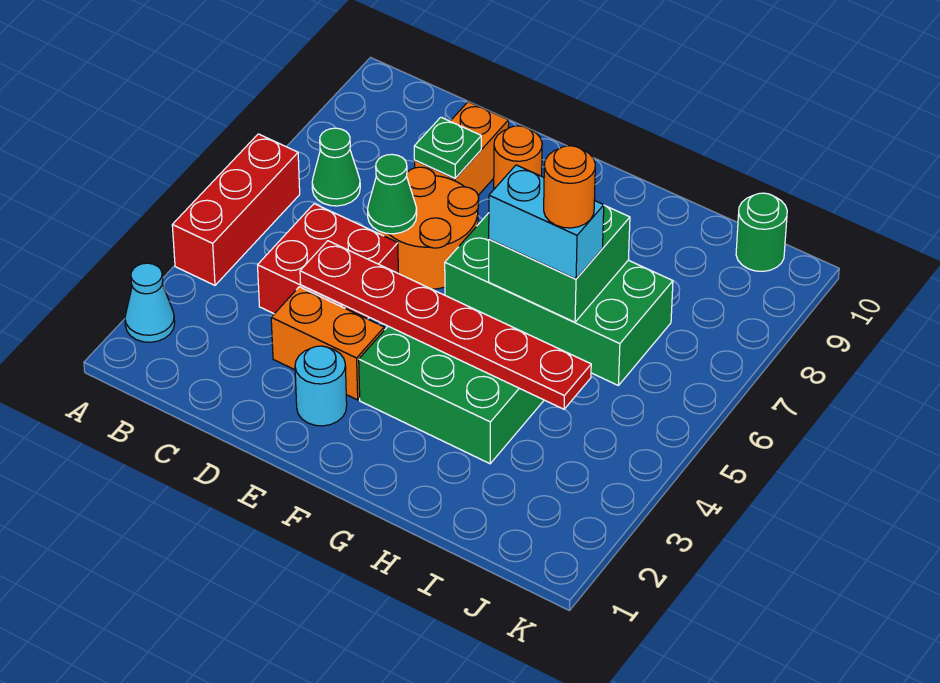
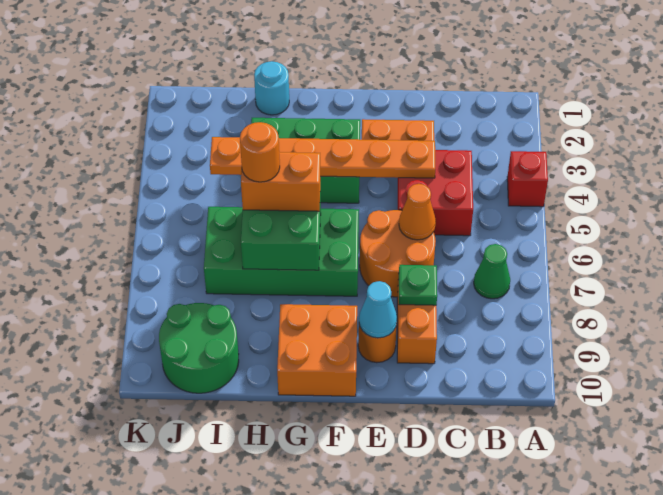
cyan 1x1 cone [125,263,175,342] -> cyan 1x1 cone moved to [359,281,397,338]
red 1x3 brick [172,134,300,285] -> red 1x1 brick [507,151,548,207]
red 1x6 plate [300,241,591,409] -> orange 1x6 plate [210,137,435,178]
green 1x1 cone [368,154,417,234] -> orange 1x1 cone [399,184,436,240]
cyan 1x1 round brick [295,346,347,426] -> cyan 1x1 round brick moved to [254,61,289,115]
none -> orange 2x2 brick [277,304,357,396]
cyan 1x2 brick [489,165,604,279] -> orange 1x2 brick [241,152,320,211]
green 1x1 round brick [736,193,787,271] -> green 2x2 round brick [159,303,239,393]

